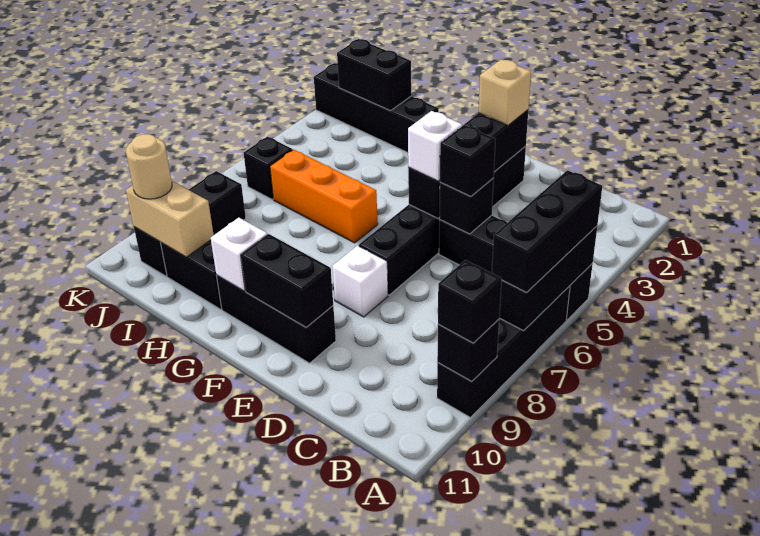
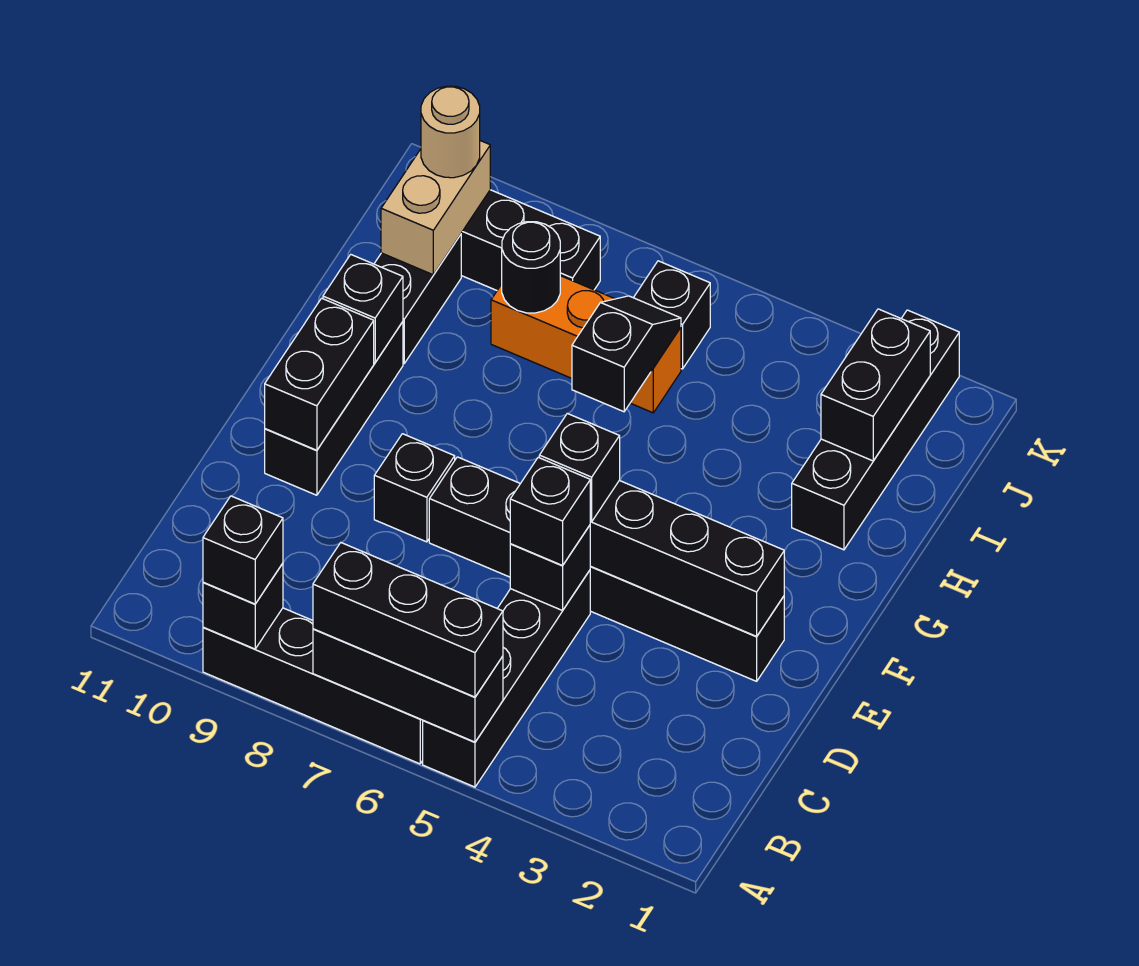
tan 1x1 brick [479,59,531,125] -> none
white 1x1 brick [408,111,462,181] -> black 1x1 brick [539,413,620,522]
white 1x1 brick [332,246,388,317] -> black 1x1 brick [374,434,455,542]
orange 1x3 brick [270,150,378,243] -> orange 1x3 brick turned to [491,276,681,413]
white 1x1 brick [211,218,268,291] -> black 1x1 brick [323,255,403,362]
none -> black 1x2 slope [572,296,681,412]
none -> black 1x1 round brick [502,222,560,313]

